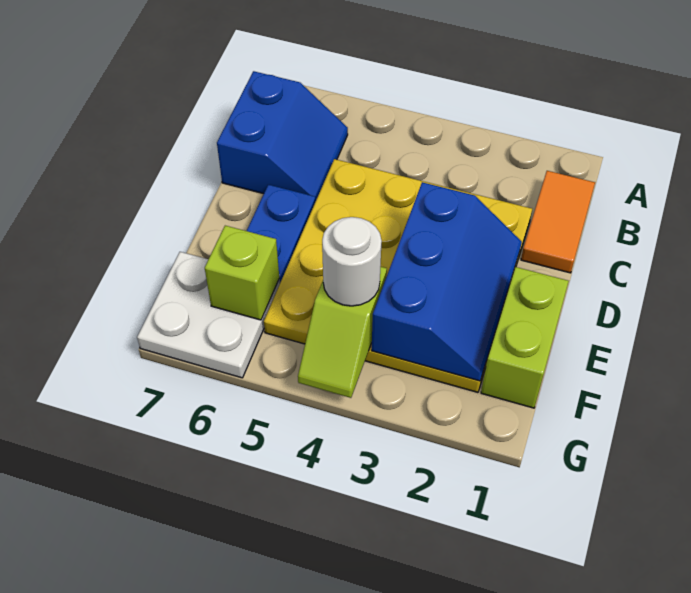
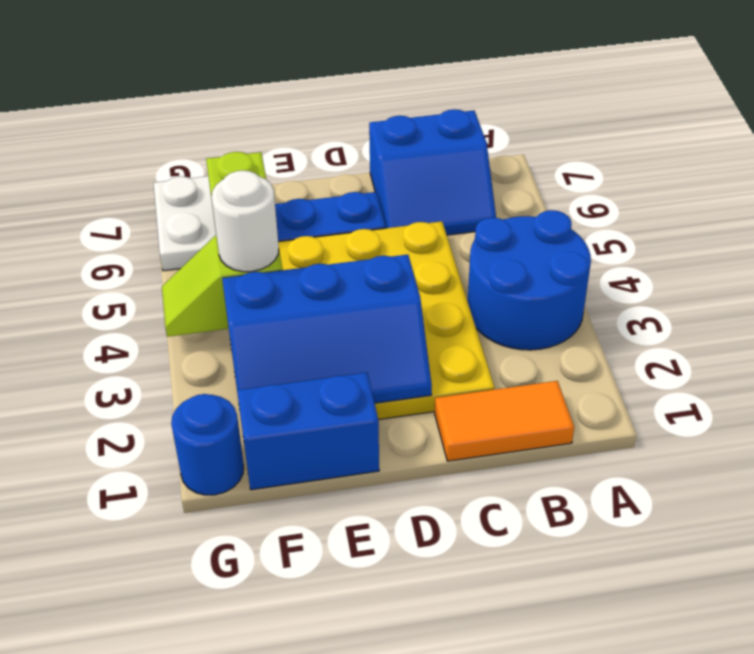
none -> blue 2x2 round brick [468,210,591,350]
lime 1x2 brick [481,267,569,408] -> blue 1x2 brick [237,372,379,490]
none -> blue 1x1 round brick [171,394,244,495]

